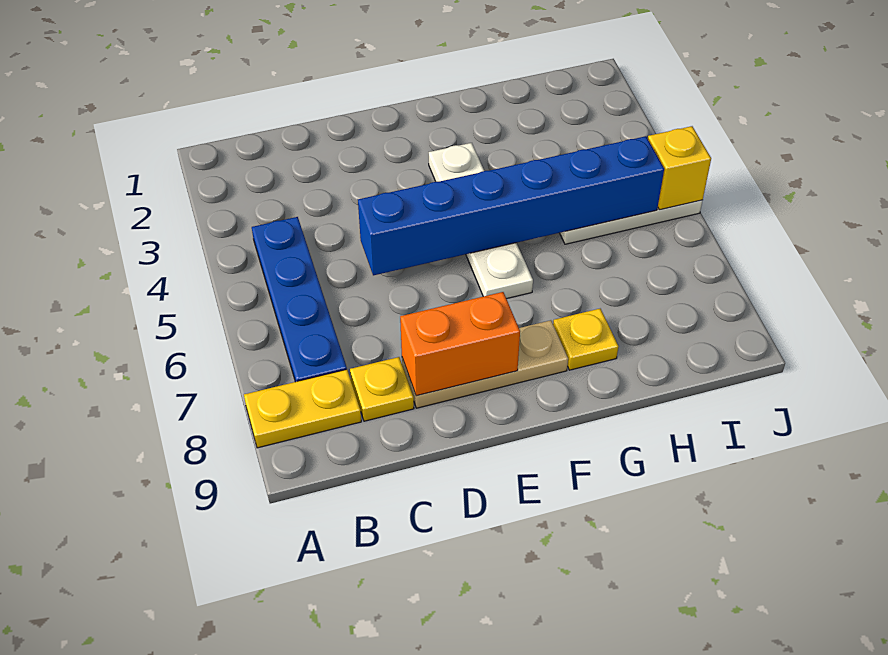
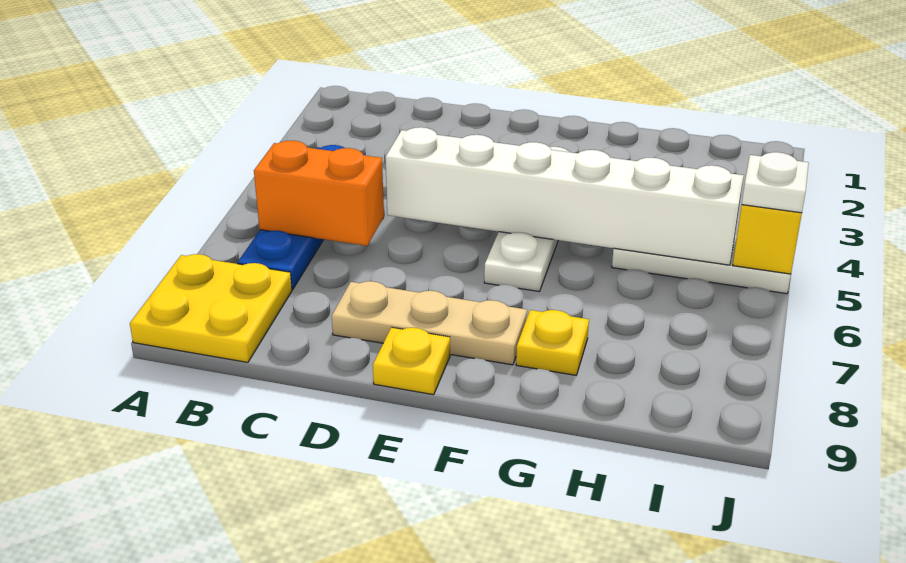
yellow 1x2 plate [244,370,361,448] -> yellow 2x2 plate [130,254,292,362]
yellow 1x1 plate [350,357,414,421] -> yellow 1x1 plate moved to [373,327,450,395]
blue 1x6 brick [358,136,664,275] -> white 1x6 brick [385,127,744,265]
orange 1x2 brick [400,292,520,396] -> orange 1x2 brick moved to [254,140,384,246]
none -> white 1x1 plate [742,152,809,213]

